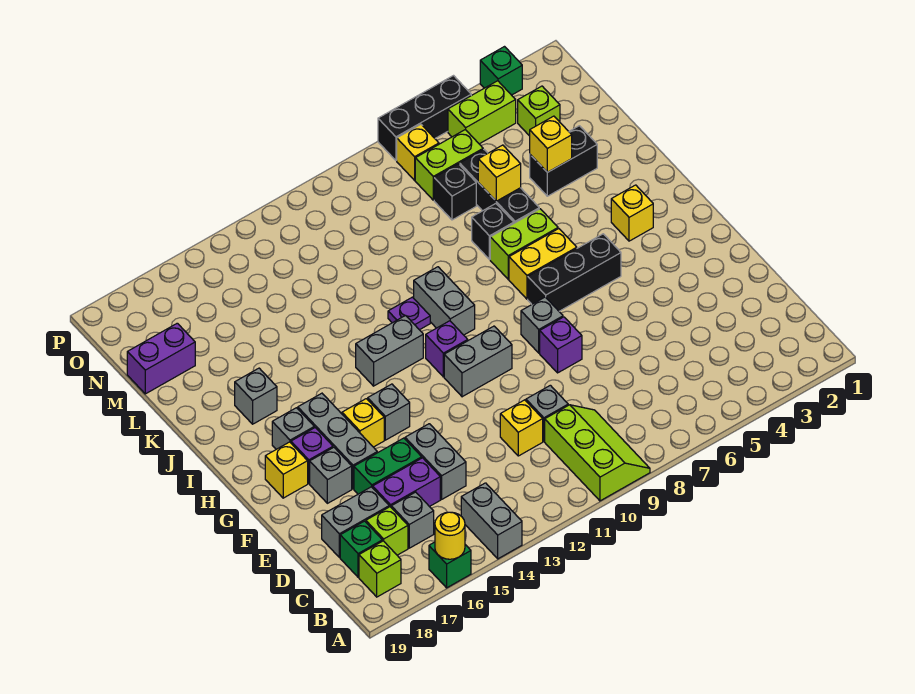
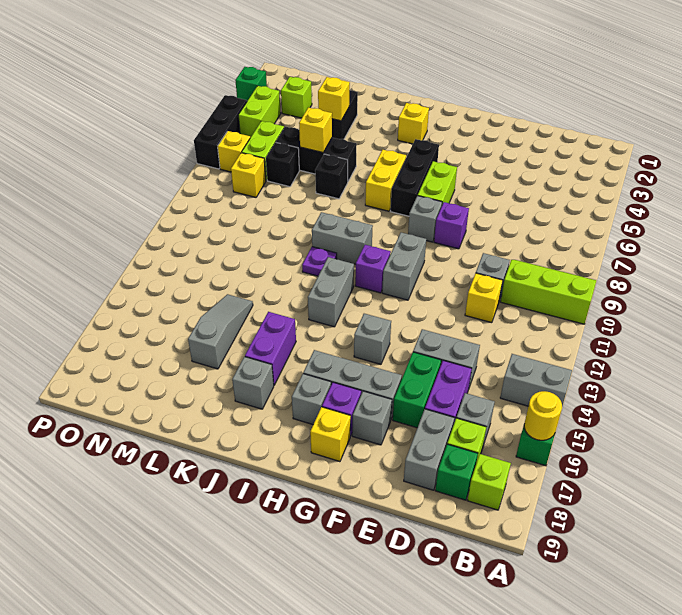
yellow 1x1 brick [342,399,384,447] -> yellow 1x1 brick moved to [231,153,266,197]
lime 1x2 brick [490,209,558,279] -> lime 1x2 brick moved to [418,161,457,204]
none -> grey 1x3 slope [188,294,253,369]
purple 1x2 brick [127,323,195,394] -> purple 1x2 brick moved to [245,312,296,385]

